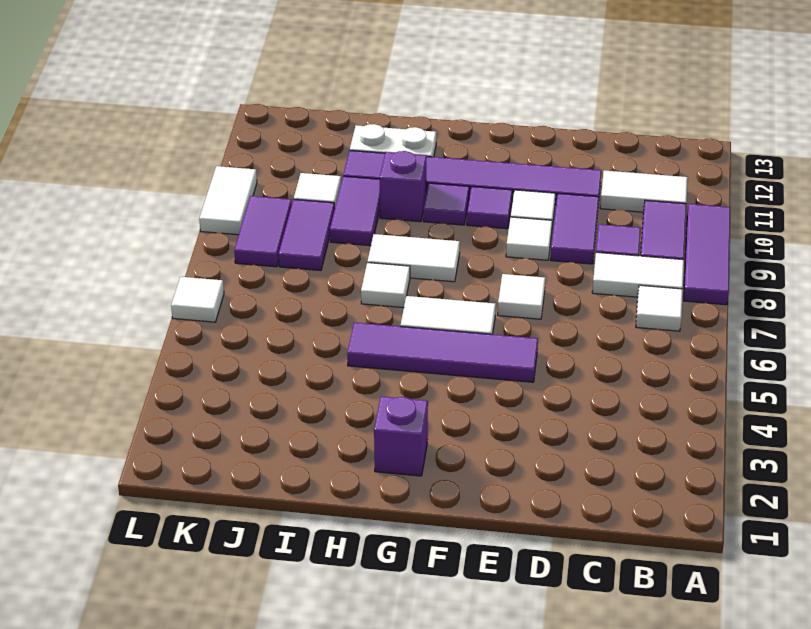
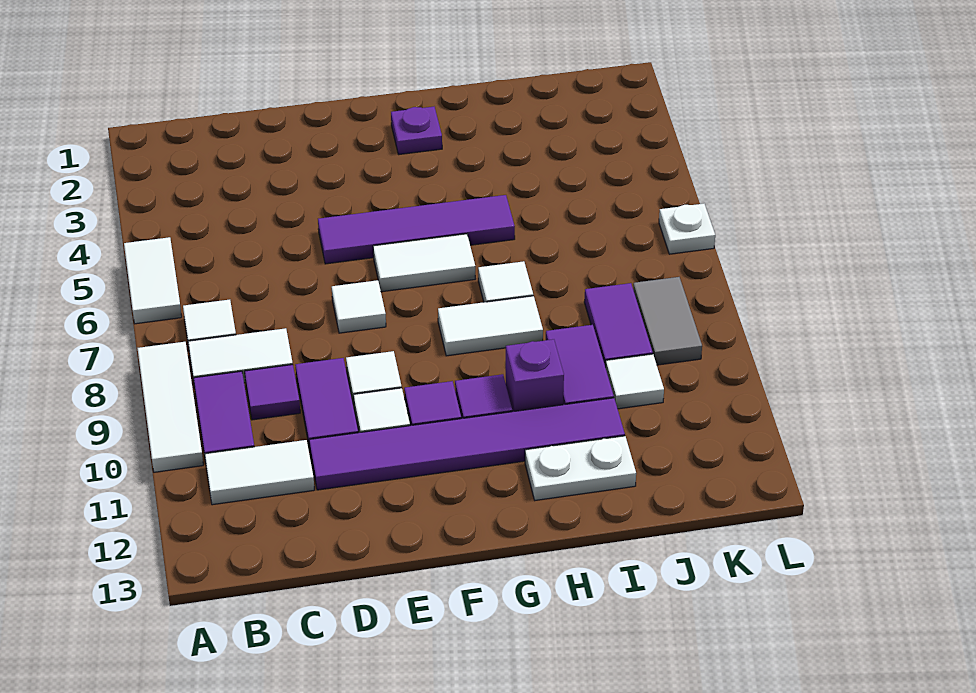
purple 1x3 tile [683,204,730,305] -> white 1x3 tile [138,342,203,472]
purple 1x1 brick [374,396,428,476] -> purple 1x1 plate [391,107,442,154]
purple 1x2 tile [234,196,292,267] -> grey 1x2 tile [633,277,702,365]
white 1x1 tile [171,277,224,322] -> white 1x1 plate [659,204,715,254]
white 1x2 tile [199,166,257,235] -> white 1x2 tile moved to [124,237,182,324]

